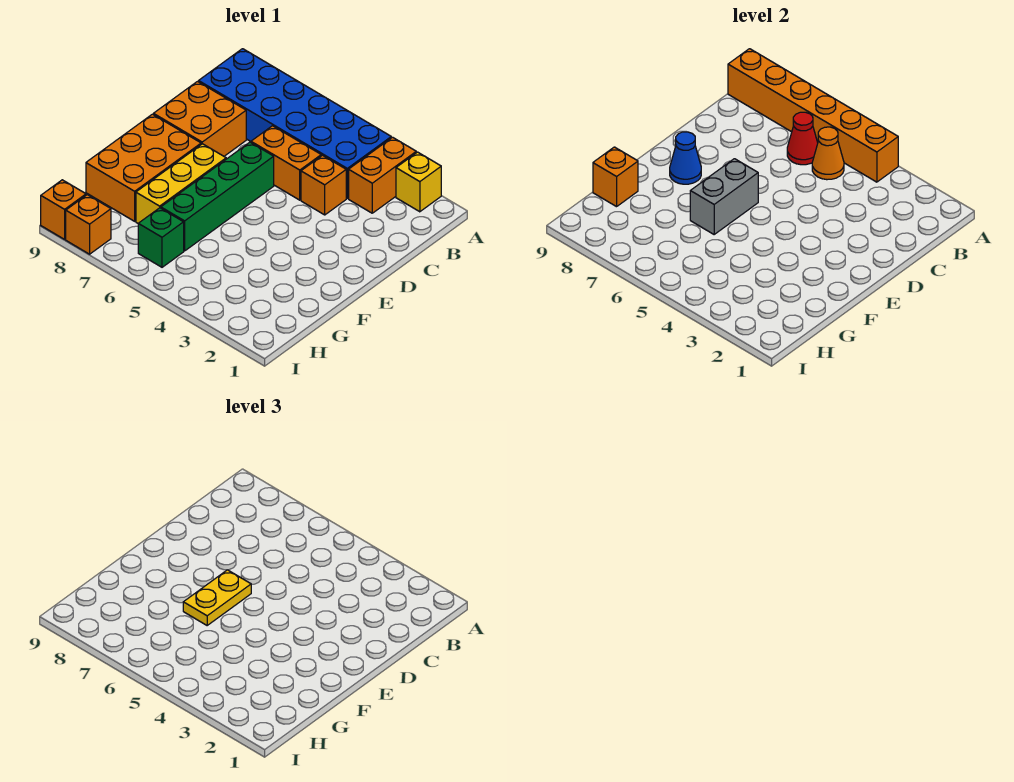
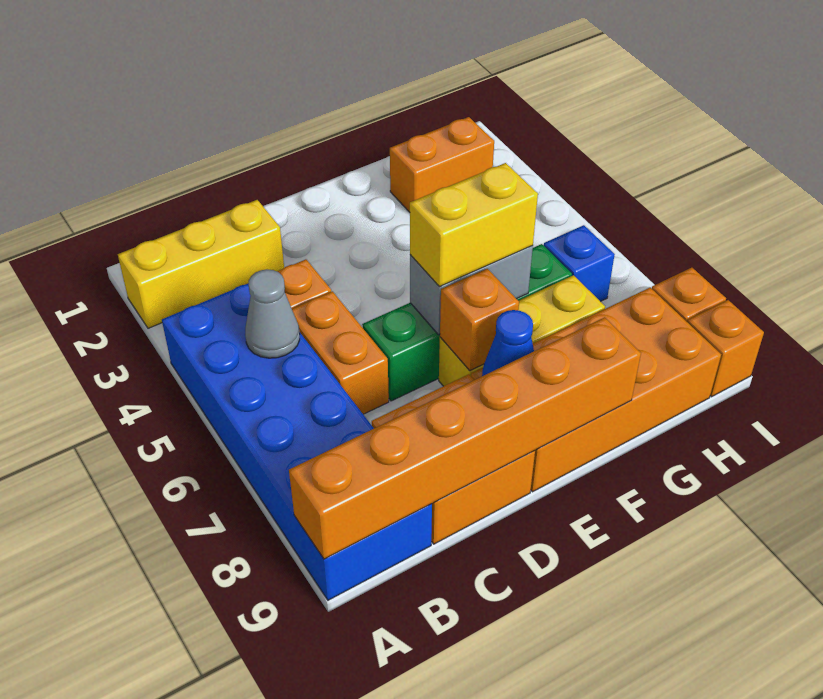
yellow 1x1 brick [396,152,441,212] -> yellow 1x3 brick [118,200,284,328]
orange 1x2 brick [349,137,416,213] -> orange 1x2 brick moved to [390,117,494,212]
orange 1x6 brick [728,49,898,182] -> orange 1x6 brick turned to [289,317,641,559]
orange 1x1 cone [812,127,844,180] -> grey 1x1 cone [245,270,300,358]
red 1x1 cone [787,112,818,165] -> none
yellow 1x2 plate [183,570,251,625] -> yellow 1x2 brick [410,163,538,287]
orange 2x3 brick [86,114,201,221] -> orange 2x4 brick [471,288,721,492]
orange 1x1 brick [593,147,638,207] -> orange 1x1 brick moved to [440,269,519,371]
green 1x1 brick [138,208,184,267] -> blue 1x1 brick [544,225,615,302]

